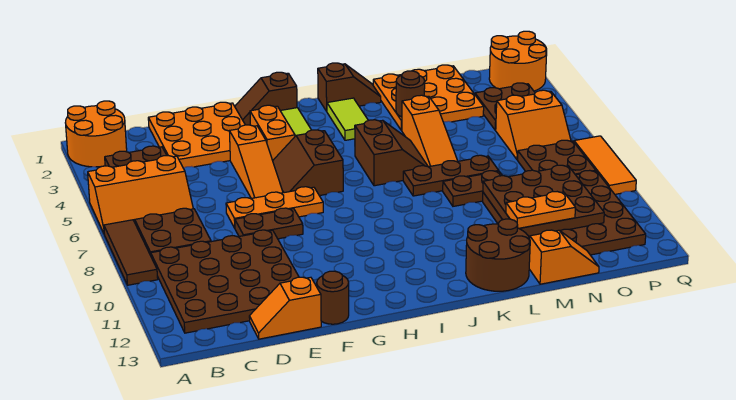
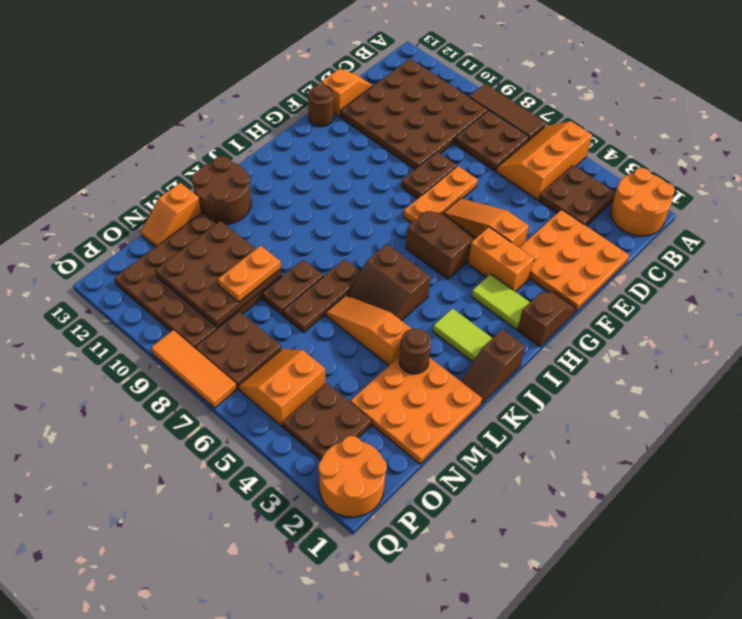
orange 1x2 plate [506,192,575,229] -> orange 1x2 plate moved to [218,246,281,302]

